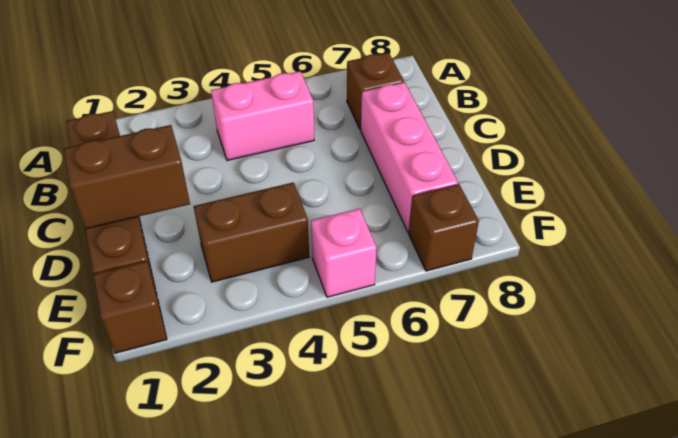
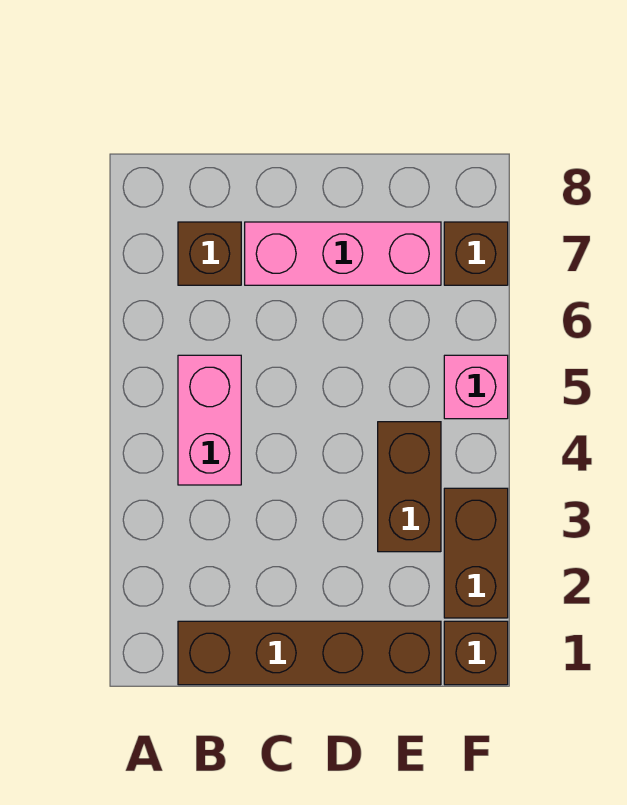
brown 1x2 brick [64,125,190,229] -> brown 1x2 brick moved to [444,488,508,618]

